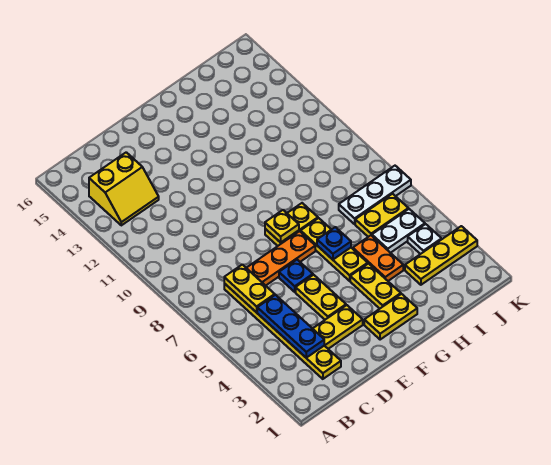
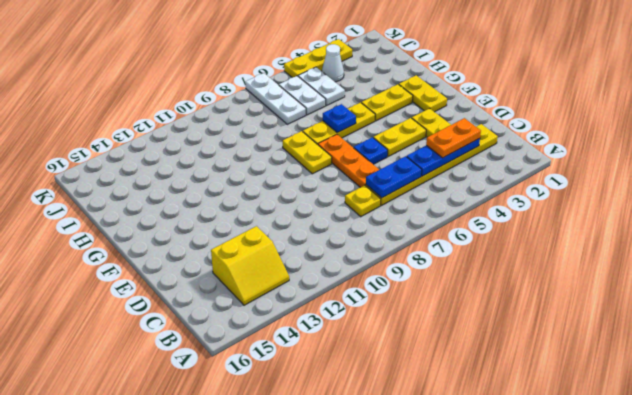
yellow 2x2 slope [89,152,159,225] -> yellow 2x2 slope turned to [211,226,289,305]
yellow 1x2 plate [224,265,275,312] -> blue 1x2 plate [366,156,422,198]
yellow 1x1 plate [265,210,299,243] -> yellow 1x1 plate moved to [345,185,381,217]
orange 1x2 plate [353,235,403,281] -> orange 1x2 plate moved to [426,118,481,158]
yellow 1x3 plate [405,226,477,285] -> yellow 1x3 plate turned to [284,39,352,77]
yellow 1x2 plate [355,194,408,237] -> white 1x2 plate [279,76,326,115]
white 1x1 plate [408,224,442,254] -> white 1x1 cone [322,44,344,82]

